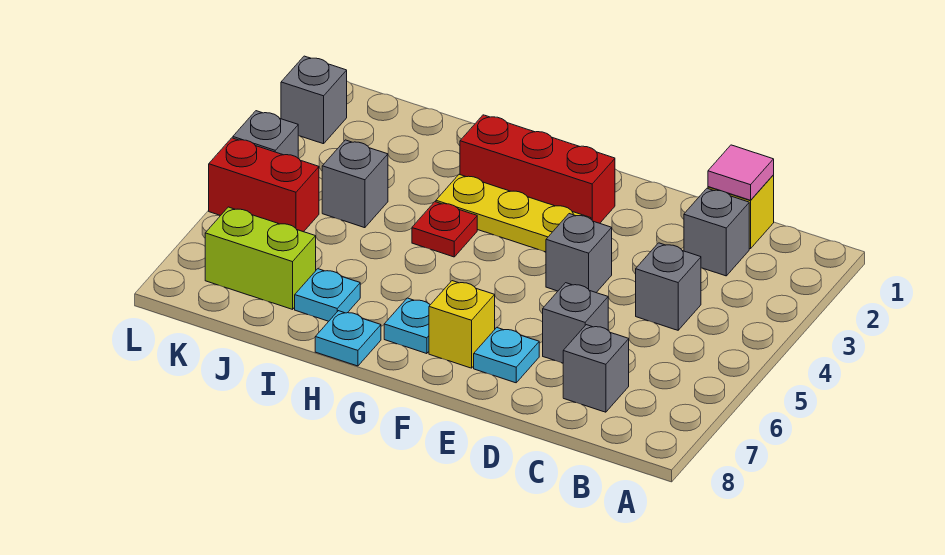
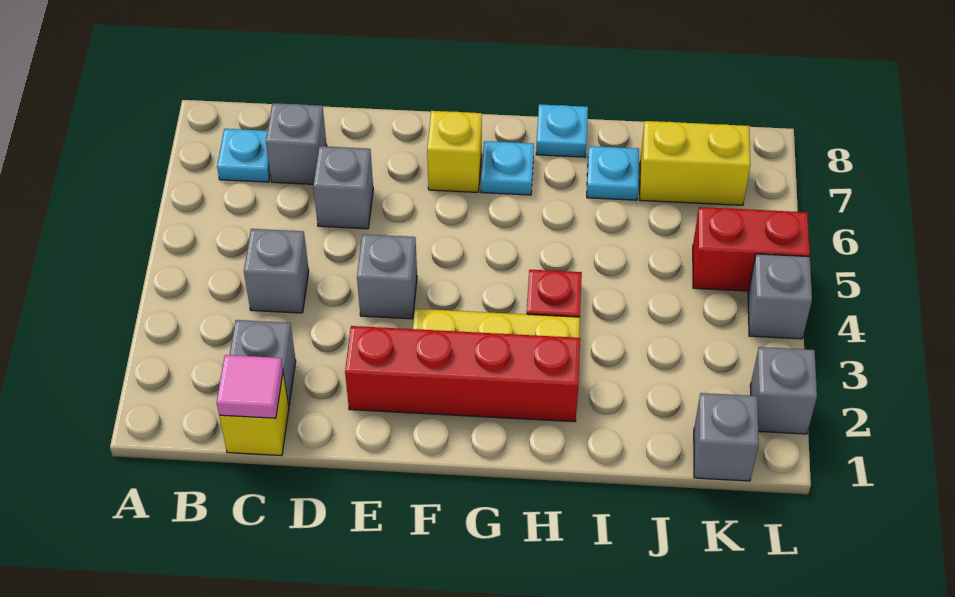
cyan 1x1 plate [474,328,539,383] -> cyan 1x1 plate moved to [217,129,270,182]
red 1x3 brick [460,115,615,223] -> red 1x4 brick [345,326,580,422]
grey 1x1 brick [322,140,388,228] -> grey 1x1 brick moved to [694,393,759,481]
lime 1x2 brick [205,207,316,309] -> yellow 1x2 brick [640,121,751,205]

